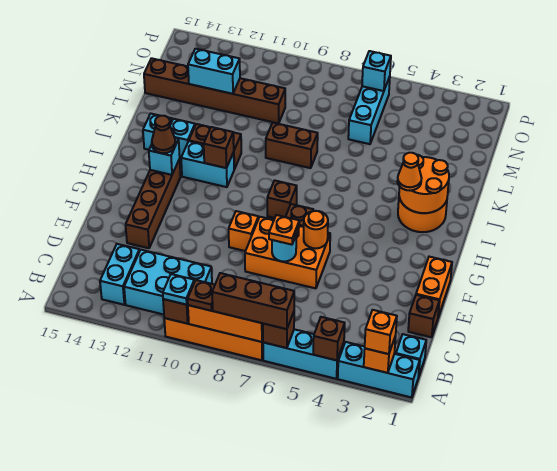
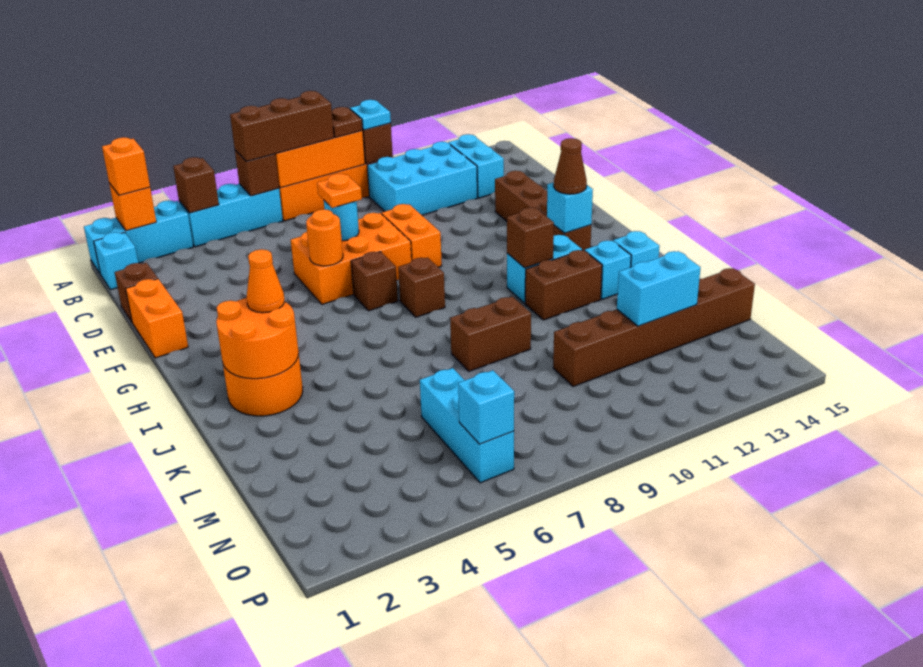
orange 1x1 brick [229,211,258,251] -> orange 1x2 brick [382,204,442,267]

